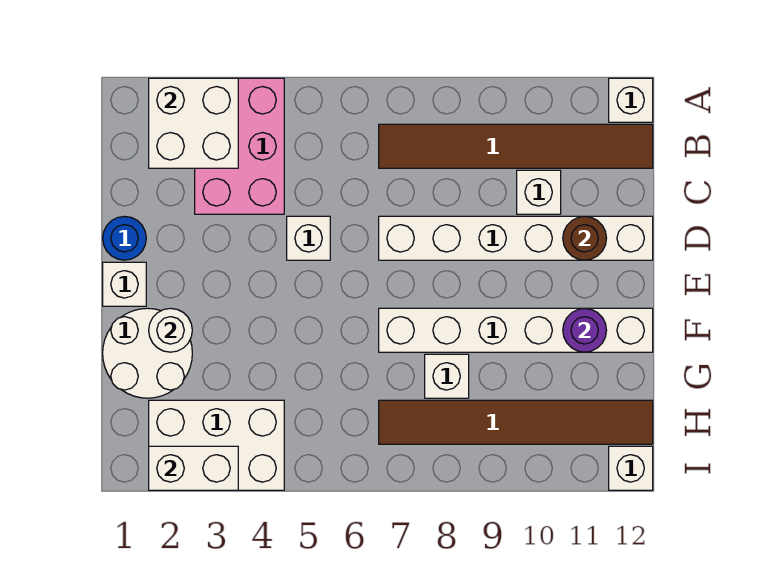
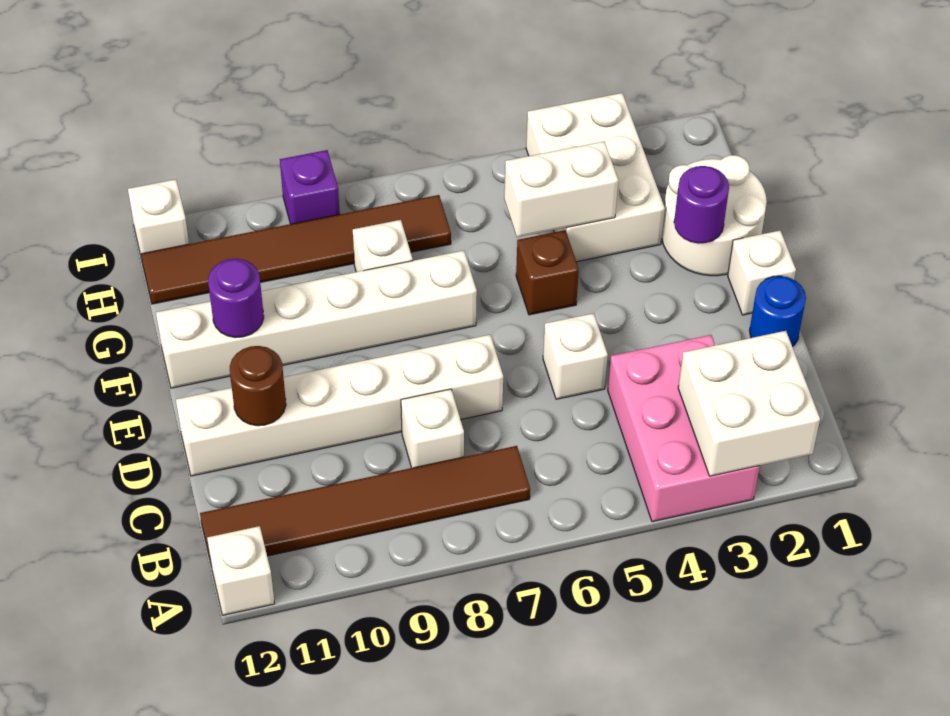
white 1x1 brick [517,170,561,214] -> white 1x1 brick moved to [401,389,464,468]
white 1x1 round brick [149,308,192,352] -> purple 1x1 round brick [674,166,729,244]
none -> brown 1x1 brick [516,230,579,315]
white 2x3 brick [149,400,284,490] -> white 2x3 brick turned to [526,93,665,262]
white 1x2 brick [149,446,238,490] -> white 1x2 brick moved to [504,141,618,237]
none -> purple 1x1 brick [280,150,340,224]

